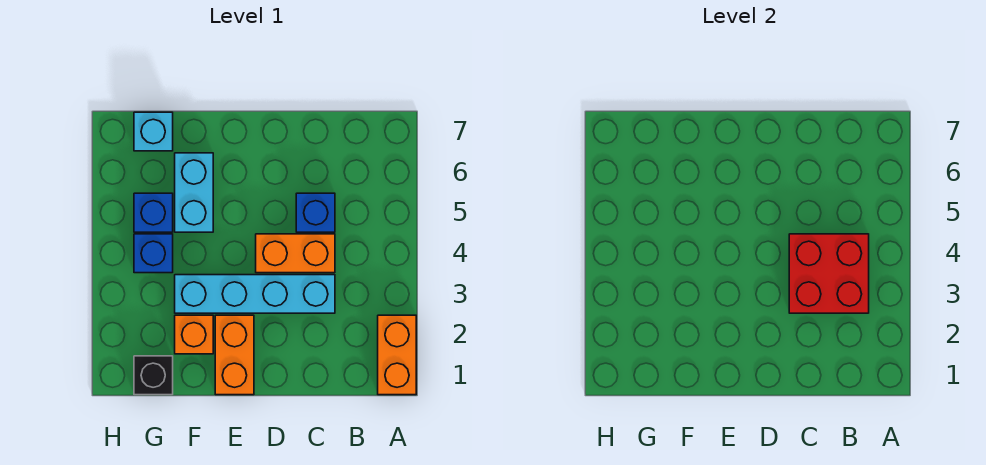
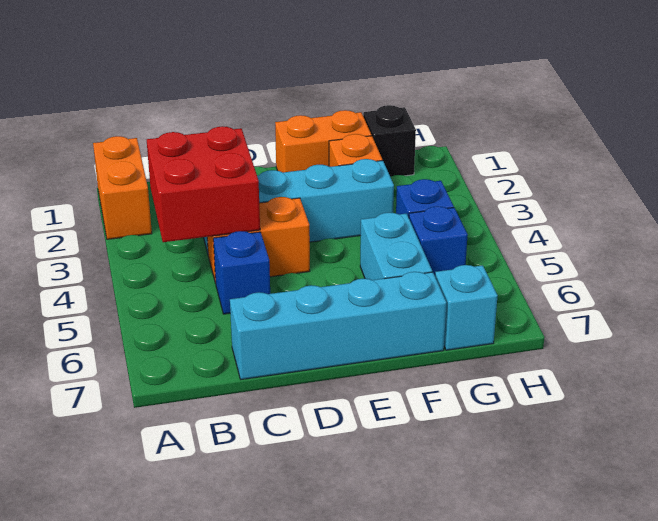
none -> cyan 1x4 brick [230,272,446,380]
orange 1x2 brick [215,315,254,395] -> orange 1x2 brick turned to [275,110,371,173]

